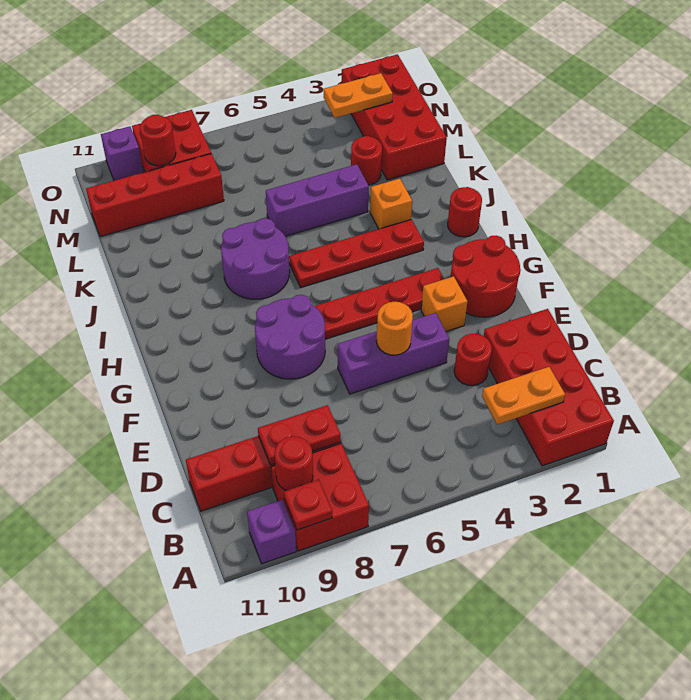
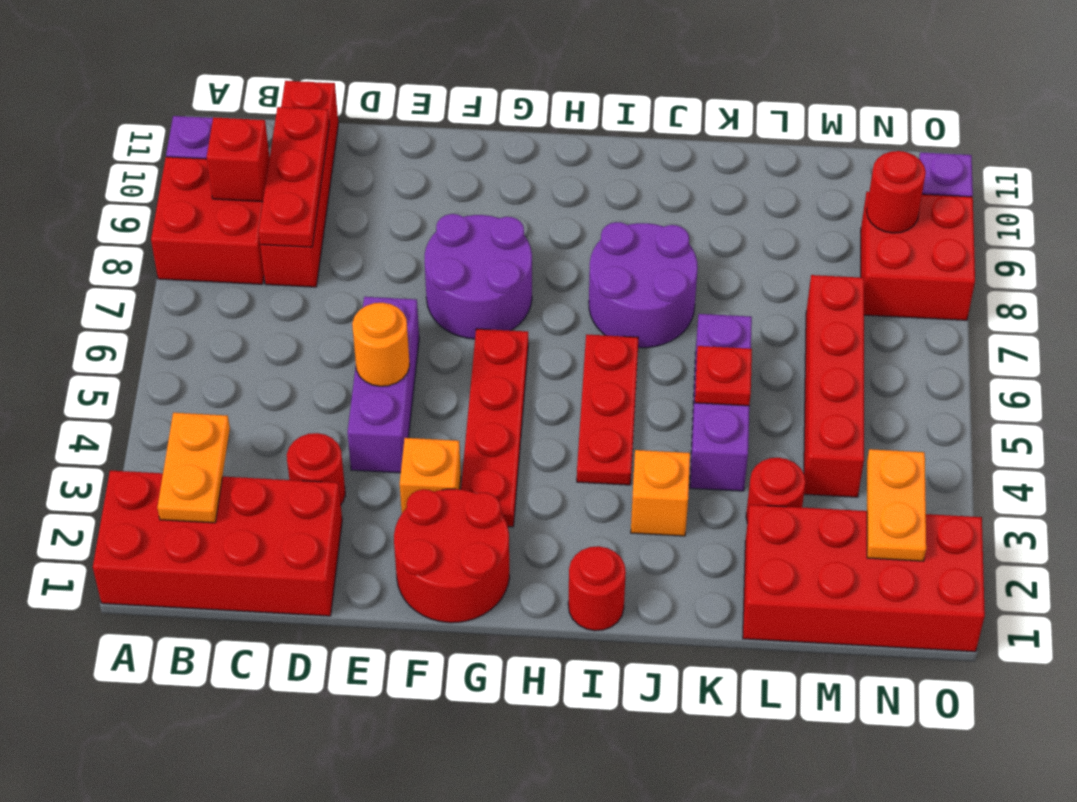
red 1x1 plate [284,480,332,530] -> red 1x1 plate moved to [695,346,752,406]
red 1x1 round brick [274,436,313,490] -> red 1x1 brick [207,117,270,202]
red 1x2 plate [258,405,341,465] -> red 1x3 plate [259,107,329,247]
red 1x4 plate [289,219,424,288] -> red 1x3 plate [577,334,639,485]
red 1x4 brick [86,154,224,237] -> red 1x4 brick moved to [804,275,864,497]

